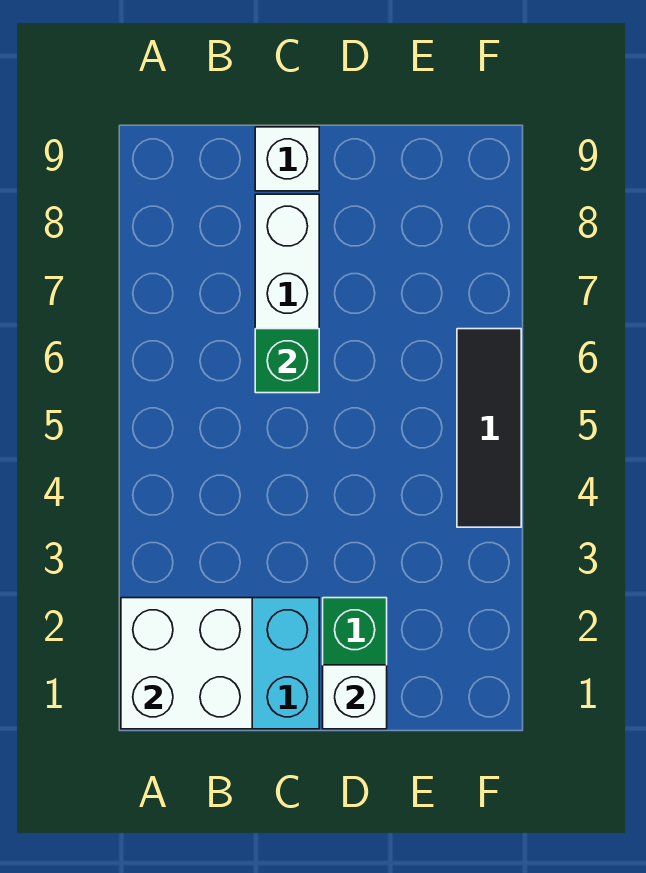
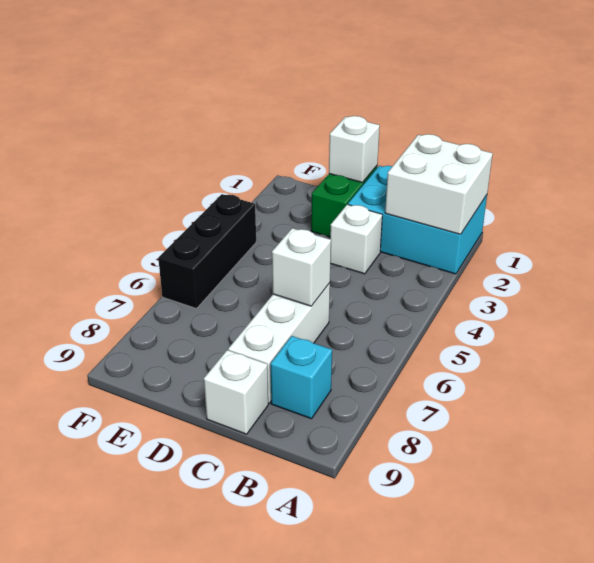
none -> cyan 1x1 brick [271,336,332,419]
none -> white 1x1 brick [330,204,382,274]
green 1x1 brick [255,329,319,393] -> white 1x1 brick [272,228,331,306]
black 1x3 tile [457,329,521,527] -> black 1x3 brick [158,194,256,309]

